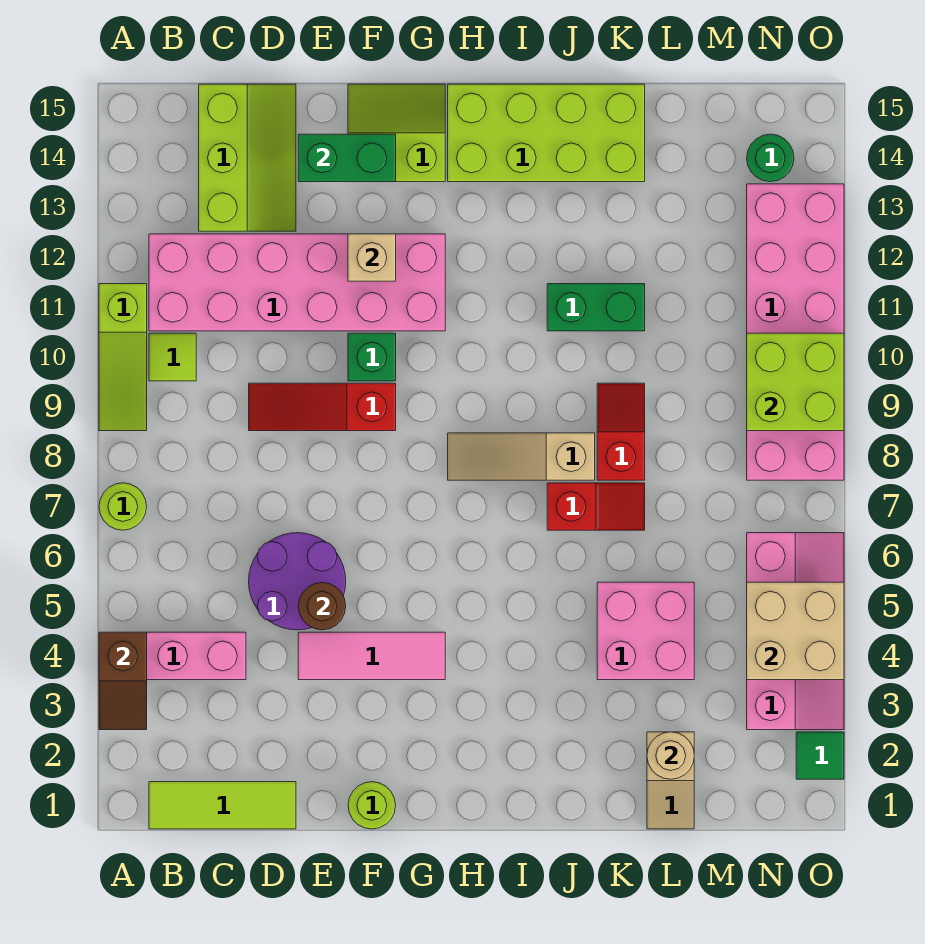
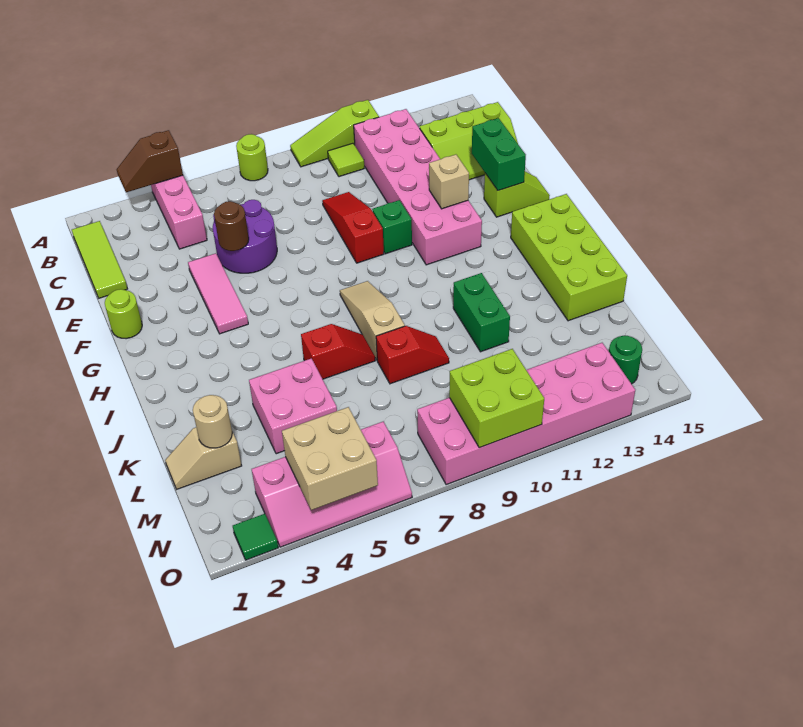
lime 2x2 slope [348,84,445,182] -> lime 1x2 slope [484,172,550,217]
red 1x2 slope [547,483,645,530] -> red 1x2 slope turned to [301,324,375,379]

